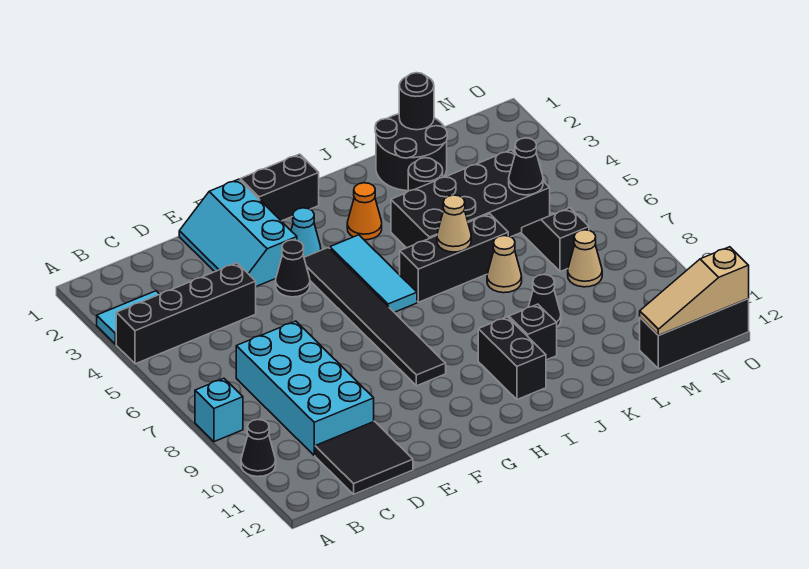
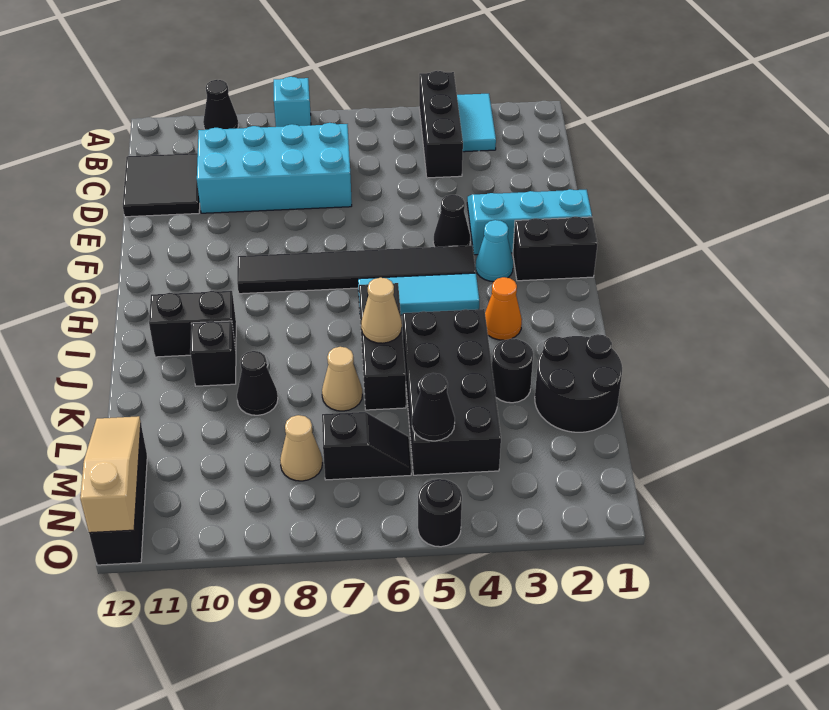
black 1x4 brick [116,263,256,364] -> black 1x3 brick [419,71,463,178]
black 1x2 brick [240,154,319,221] -> black 1x2 brick turned to [513,216,598,281]
black 1x1 round brick [399,73,434,130] -> black 1x1 round brick moved to [418,479,462,547]

